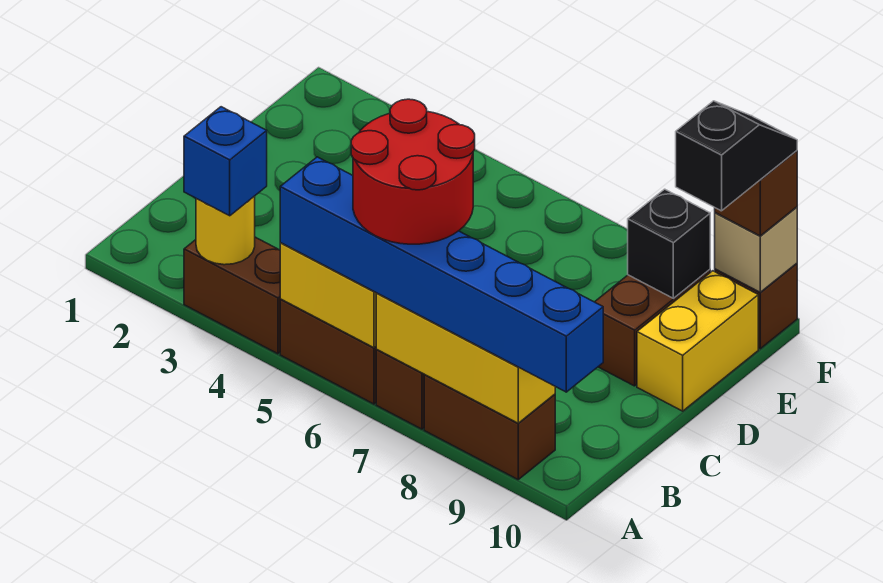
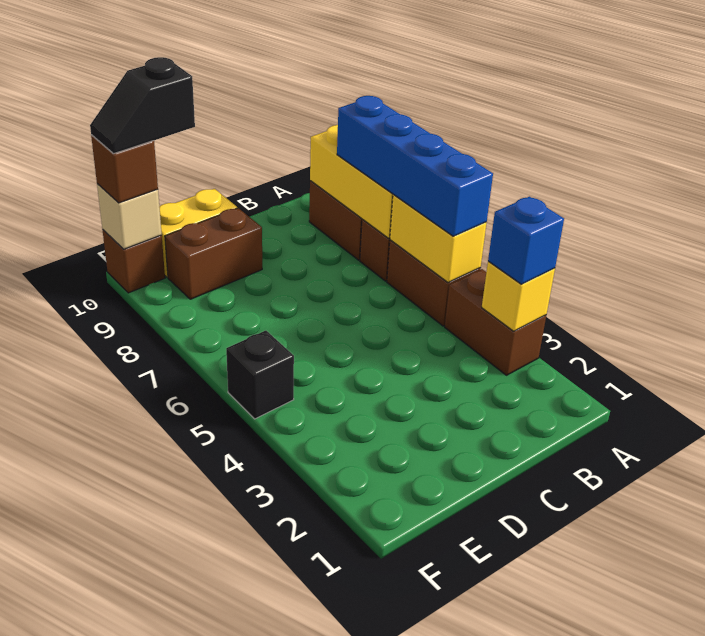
yellow 1x1 round brick [196,196,255,265] -> yellow 1x1 brick [482,261,555,331]
blue 1x6 brick [280,157,603,392] -> blue 1x4 brick [337,96,493,236]
red 2x2 round brick [351,99,475,244] -> none
black 1x1 brick [628,189,710,298] -> black 1x1 brick moved to [226,331,294,419]

